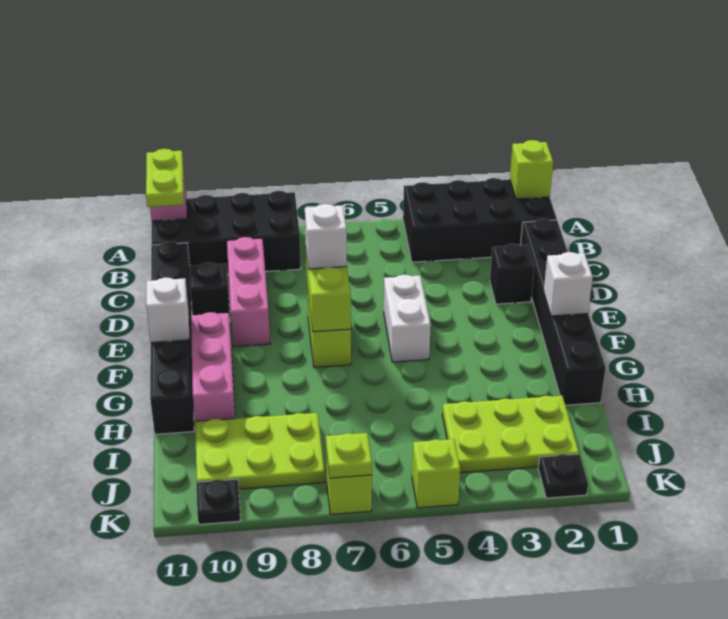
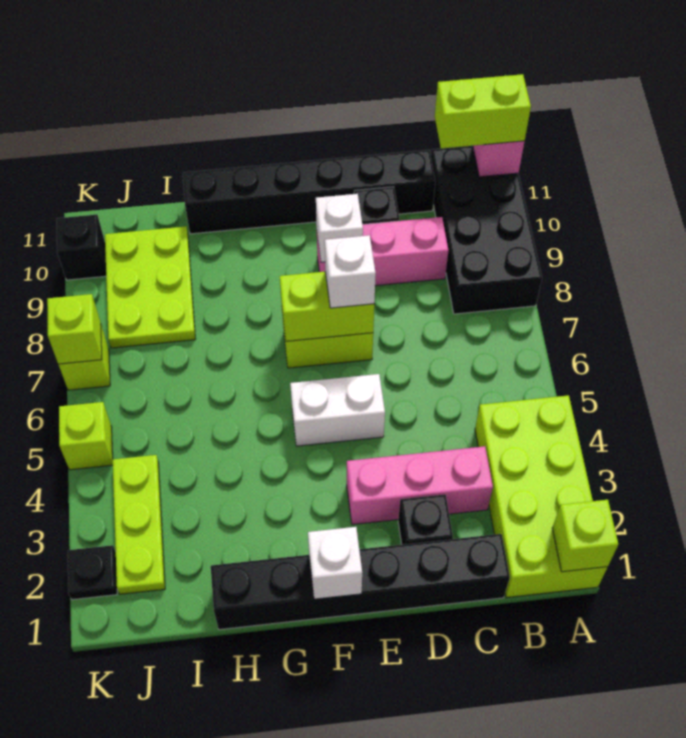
black 2x4 brick [403,178,557,262] -> lime 2x4 brick [475,395,607,598]
lime 1x2 plate [146,149,184,207] -> lime 1x2 brick [435,74,531,149]
pink 1x3 brick [191,312,235,421] -> pink 1x3 brick moved to [347,446,493,525]
white 1x1 brick [146,277,189,343] -> white 1x1 brick moved to [316,194,363,262]
lime 2x3 plate [442,396,579,473] -> lime 1x3 plate [113,455,165,594]
lime 1x1 plate [326,433,372,478] -> lime 1x1 brick [47,294,102,364]
black 1x1 plate [197,479,240,524] -> black 1x1 brick [57,215,106,280]

